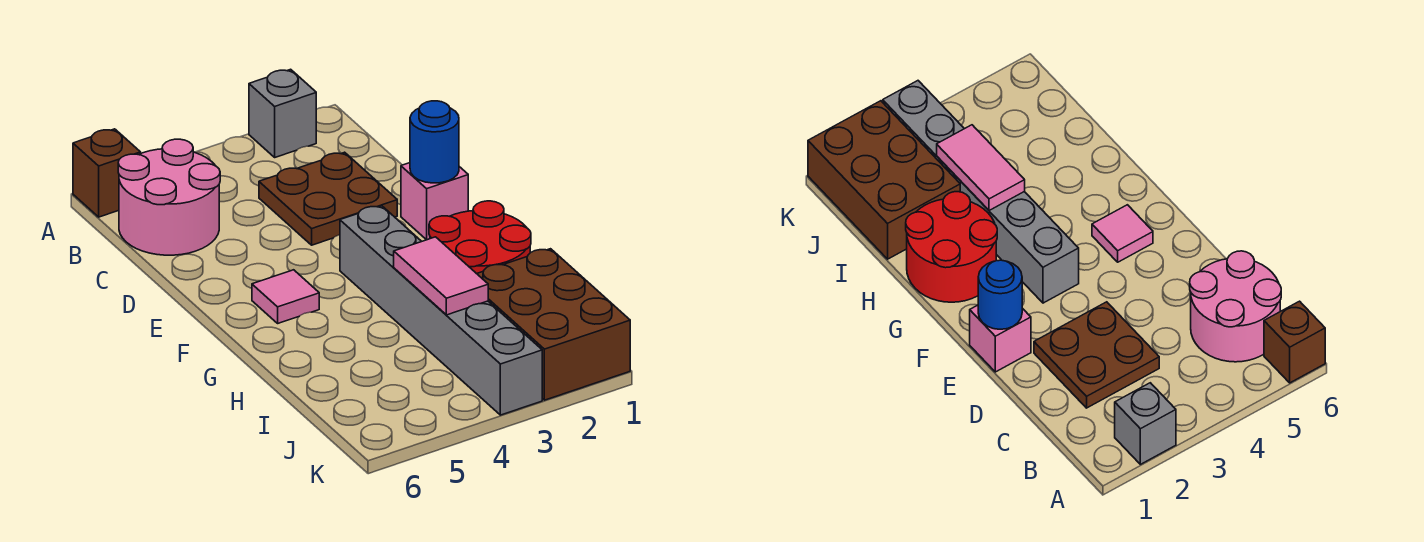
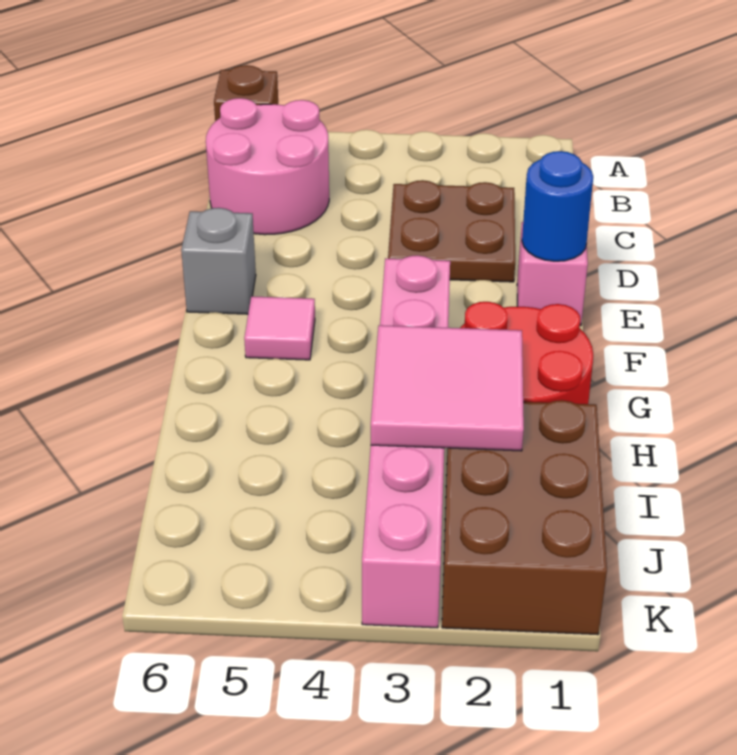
grey 1x1 brick [249,69,316,157] -> grey 1x1 brick moved to [181,208,256,314]
grey 1x6 brick [340,206,542,415] -> pink 1x6 brick [362,255,450,628]
pink 1x2 tile [394,237,488,315] -> pink 2x2 tile [371,325,524,451]

